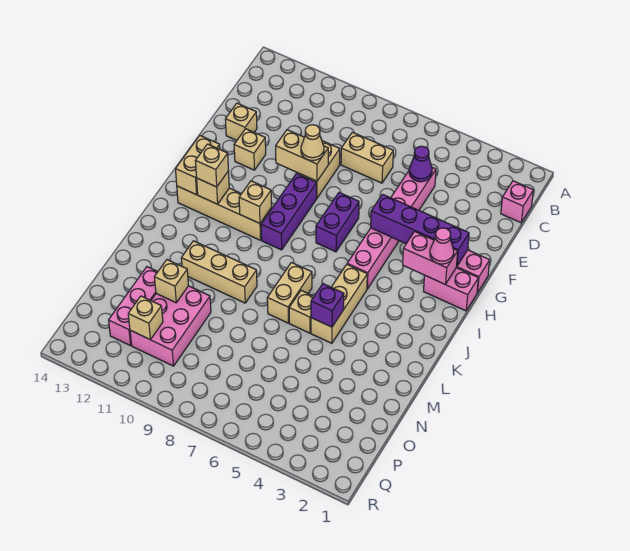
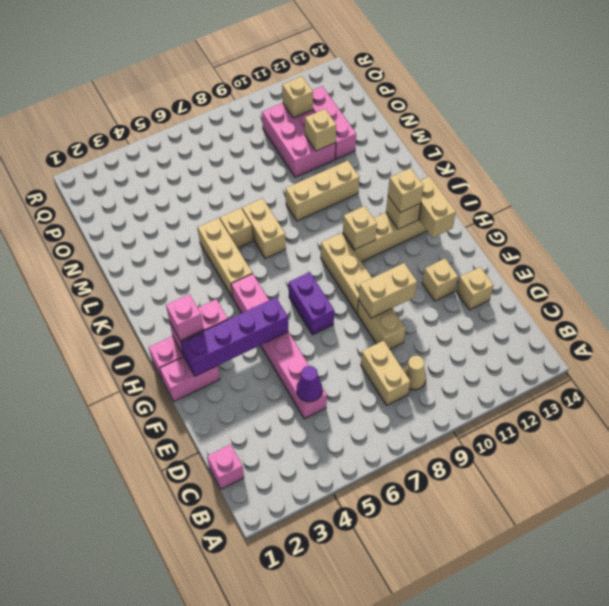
tan 1x2 brick [341,132,393,183] -> tan 1x2 brick turned to [361,341,410,405]
tan 1x1 cone [301,125,324,161] -> tan 1x1 cone moved to [404,355,426,390]
purple 1x3 brick [261,174,317,250] -> tan 1x3 brick [321,233,372,313]
pink 1x1 cone [430,228,454,264] -> pink 1x1 brick [166,294,204,341]
purple 1x1 brick [311,284,344,327] -> none

